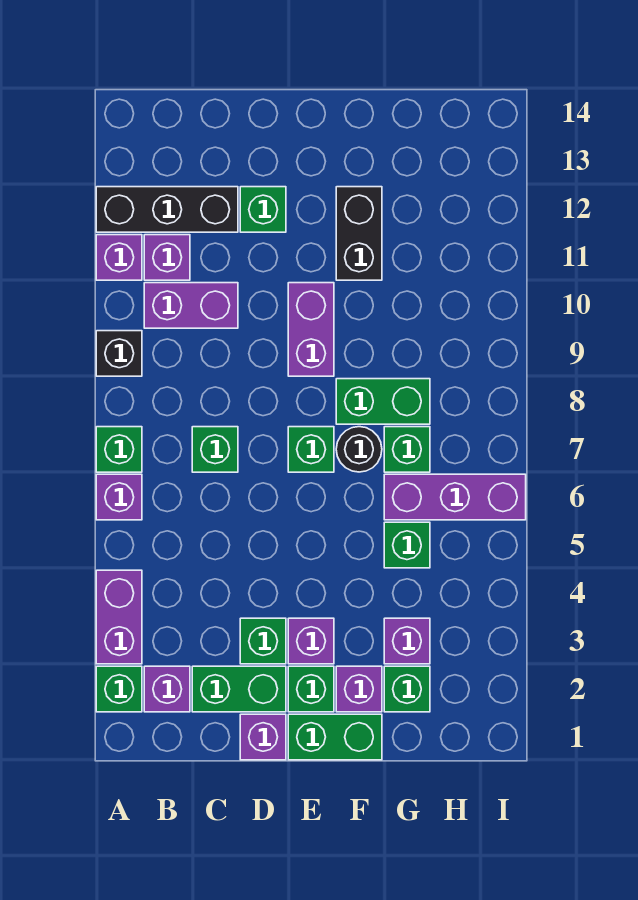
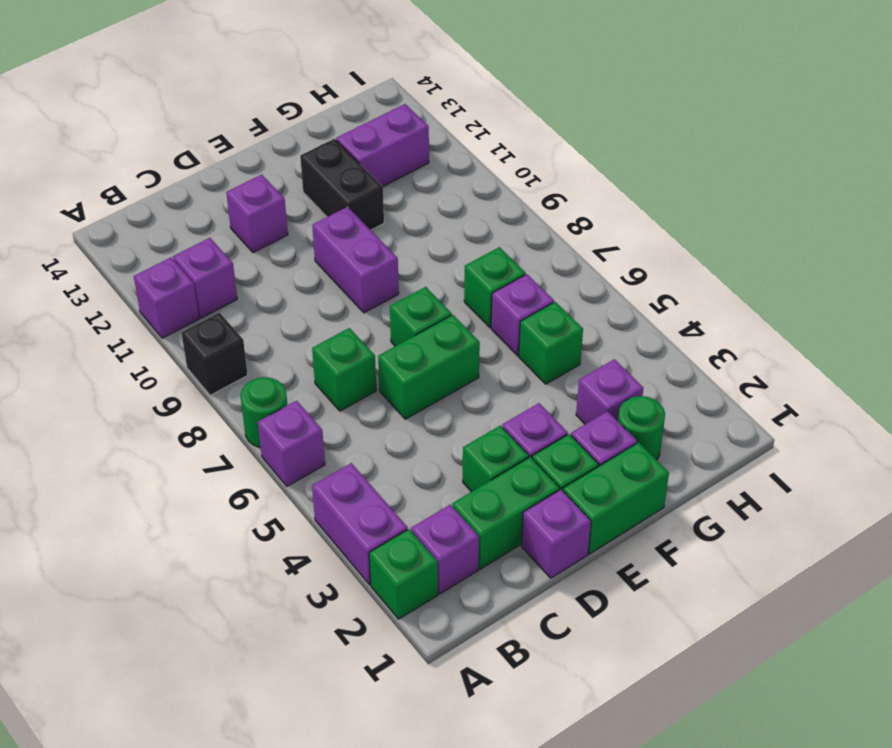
green 1x1 brick [96,427,142,472] -> green 1x1 round brick [240,377,287,448]
black 1x3 brick [96,187,238,232] -> none
purple 1x2 brick [144,283,238,328] -> purple 1x2 brick moved to [336,104,429,186]
green 1x1 brick [240,187,286,232] -> purple 1x1 brick [226,175,288,253]
black 1x1 round brick [336,427,382,472] -> none
green 1x2 brick [336,379,430,424] -> green 1x2 brick moved to [378,315,480,419]
green 1x1 brick [384,666,430,712] -> green 1x1 round brick [618,396,665,460]
purple 1x3 brick [384,474,526,520] -> purple 1x1 brick [491,274,554,356]

